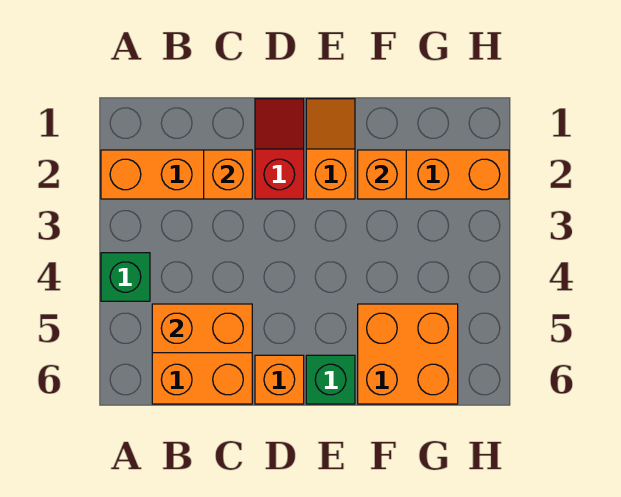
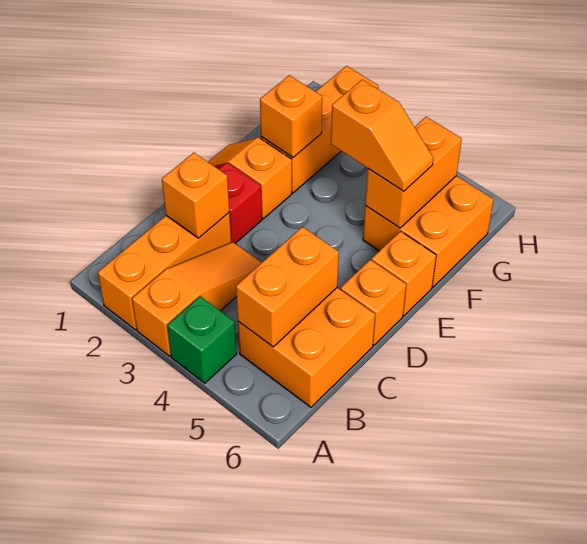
none -> orange 1x3 slope [132,242,262,356]
green 1x1 brick [306,355,355,404] -> orange 1x1 brick [372,231,436,316]
none -> orange 1x2 slope [331,80,433,191]
none -> orange 1x2 brick [365,117,462,228]

